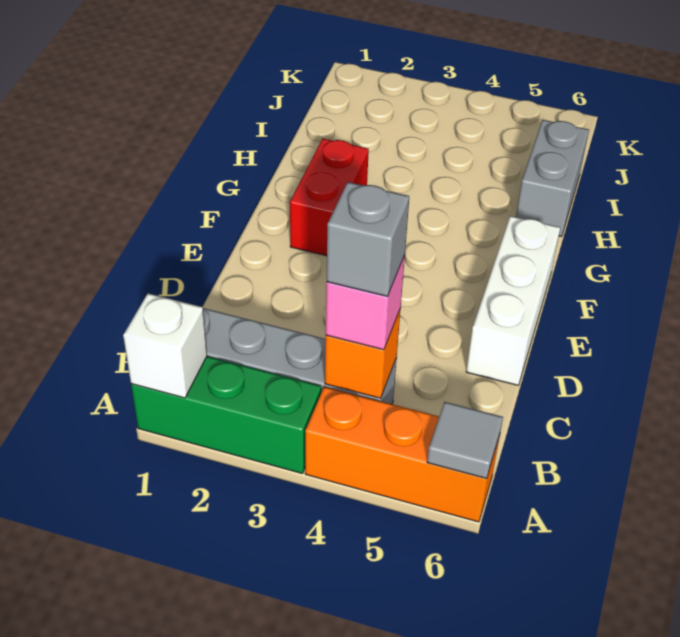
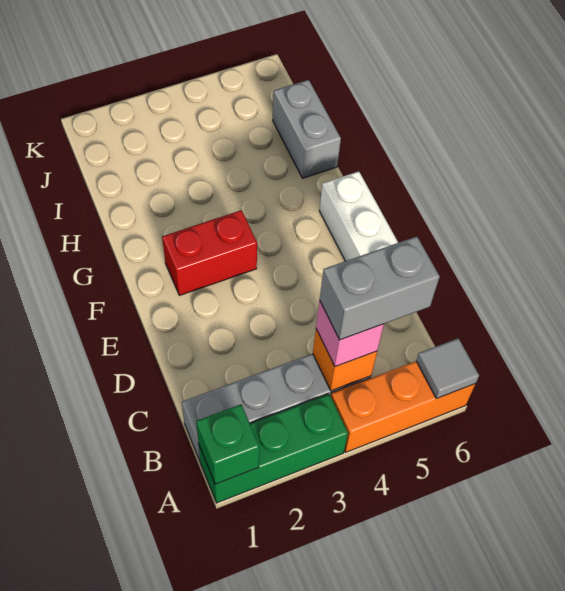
white 1x1 brick [123,293,207,398] -> green 1x1 brick [196,404,260,484]
grey 1x1 brick [327,182,409,297] -> grey 1x2 brick [320,236,440,340]
red 1x2 brick [290,139,369,256] -> red 1x2 brick turned to [162,210,257,295]

